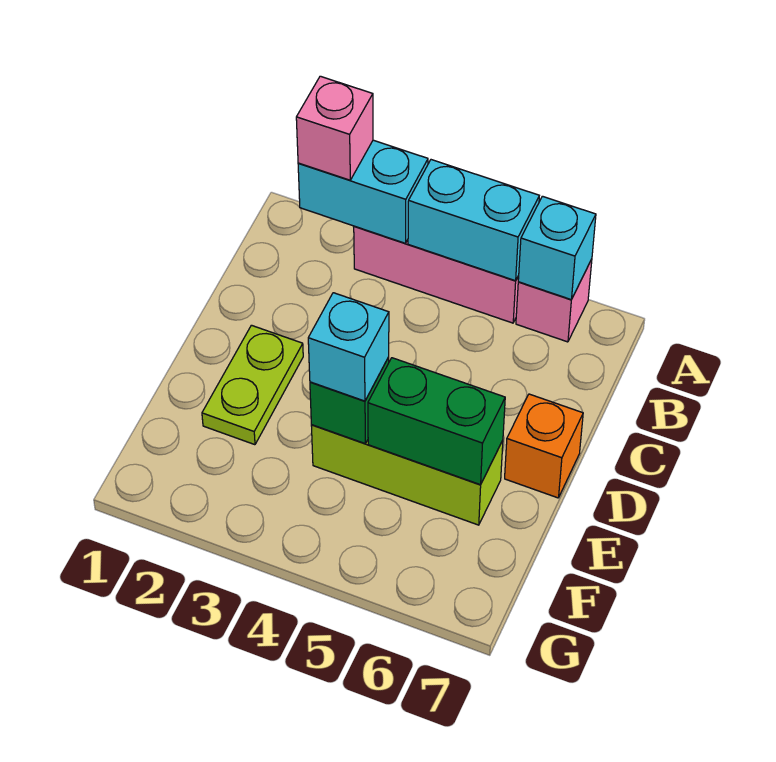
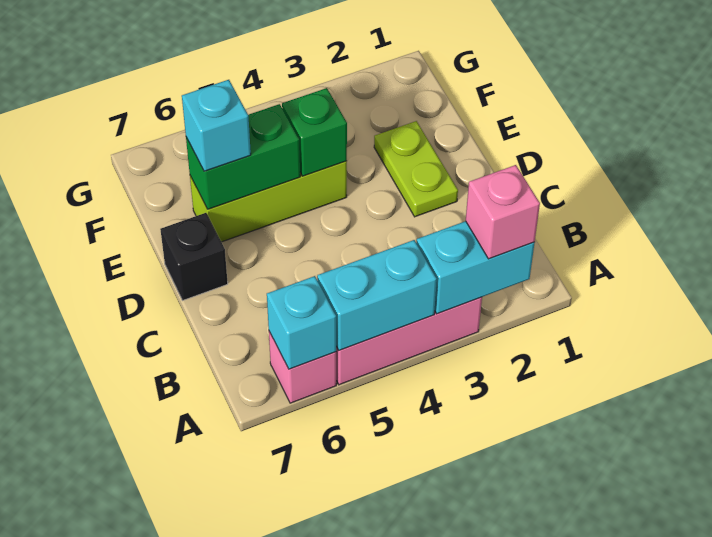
orange 1x1 brick [505,394,583,498] -> black 1x1 brick [160,213,228,301]
cyan 1x1 brick [308,293,389,401] -> cyan 1x1 brick moved to [182,80,251,171]

